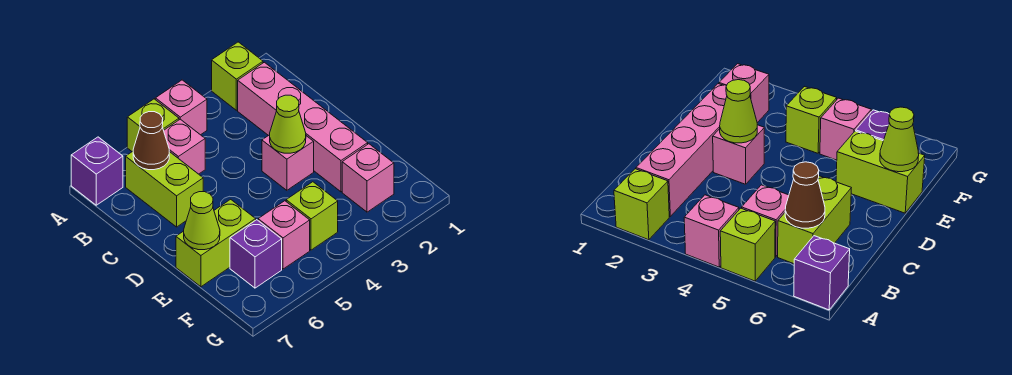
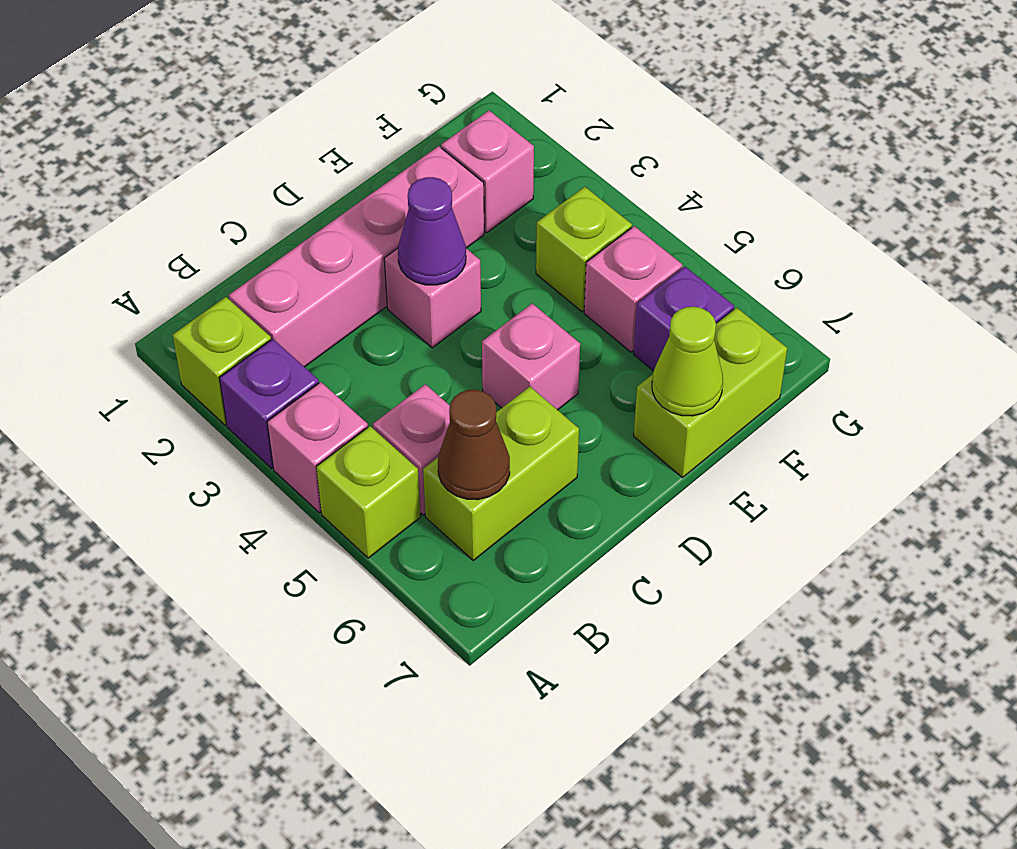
purple 1x1 brick [71,137,123,205] -> purple 1x1 brick moved to [219,339,319,468]
lime 1x1 cone [270,95,306,153] -> purple 1x1 cone [398,177,466,285]
none -> pink 1x1 brick [482,304,580,410]
lime 1x2 brick [176,199,256,287] -> lime 1x2 brick turned to [634,308,787,478]

